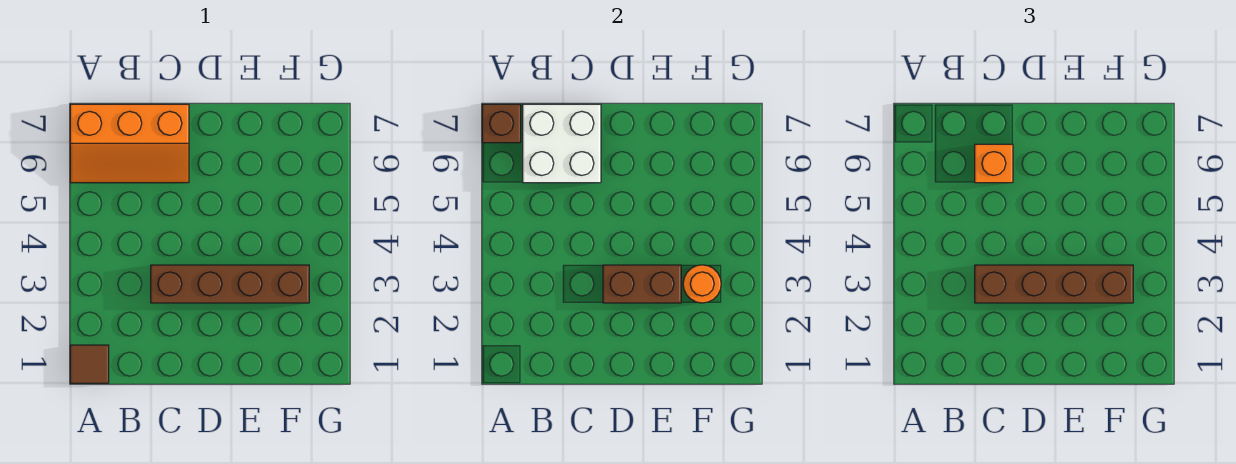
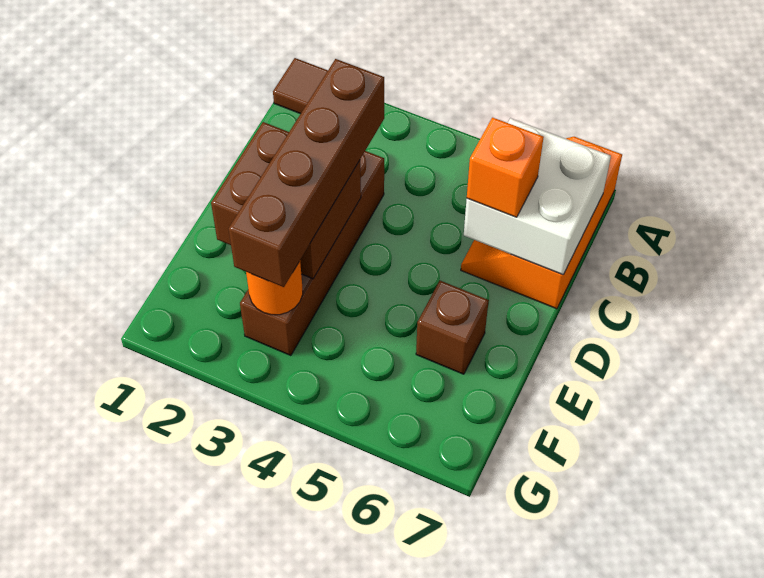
brown 1x1 brick [482,104,521,143] -> brown 1x1 brick moved to [416,281,489,374]
brown 1x2 brick [603,265,681,303] -> brown 2x2 brick [211,122,361,279]

